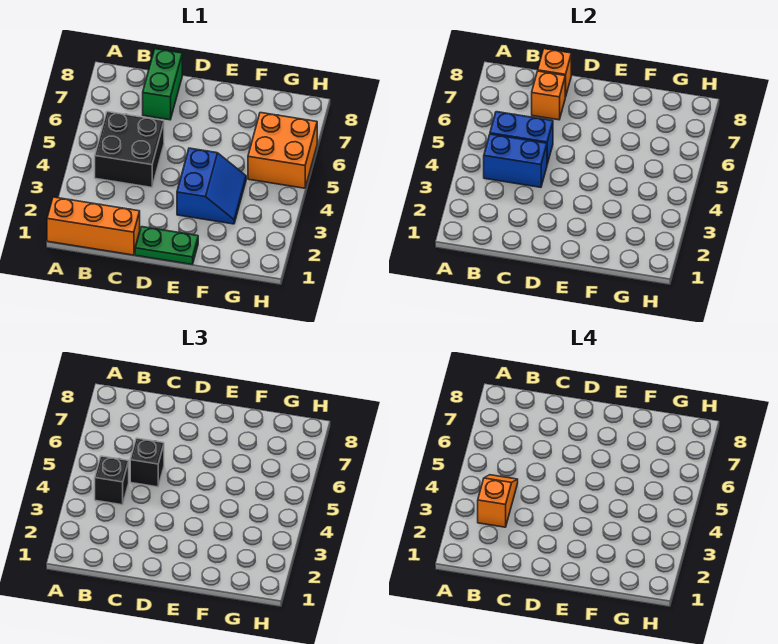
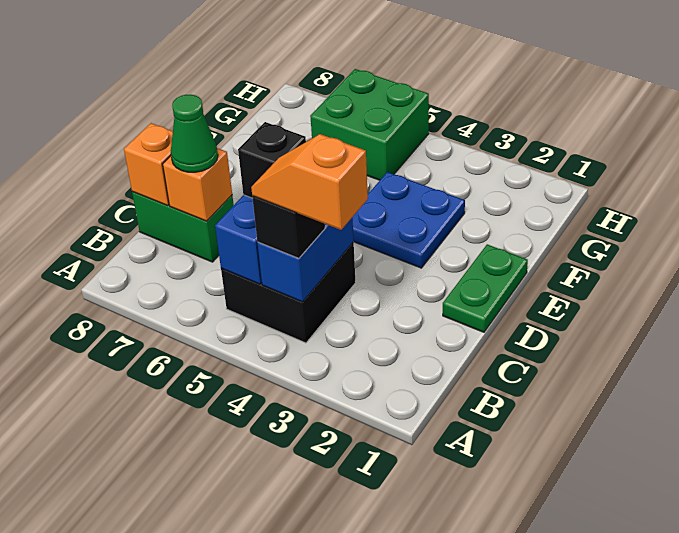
orange 1x3 brick [47,197,140,255] -> none
none -> green 1x1 cone [171,95,218,172]
blue 2x2 slope [177,148,246,224] -> blue 2x2 plate [352,172,465,268]
orange 2x2 brick [248,113,317,188] -> green 2x2 brick [310,69,429,180]

